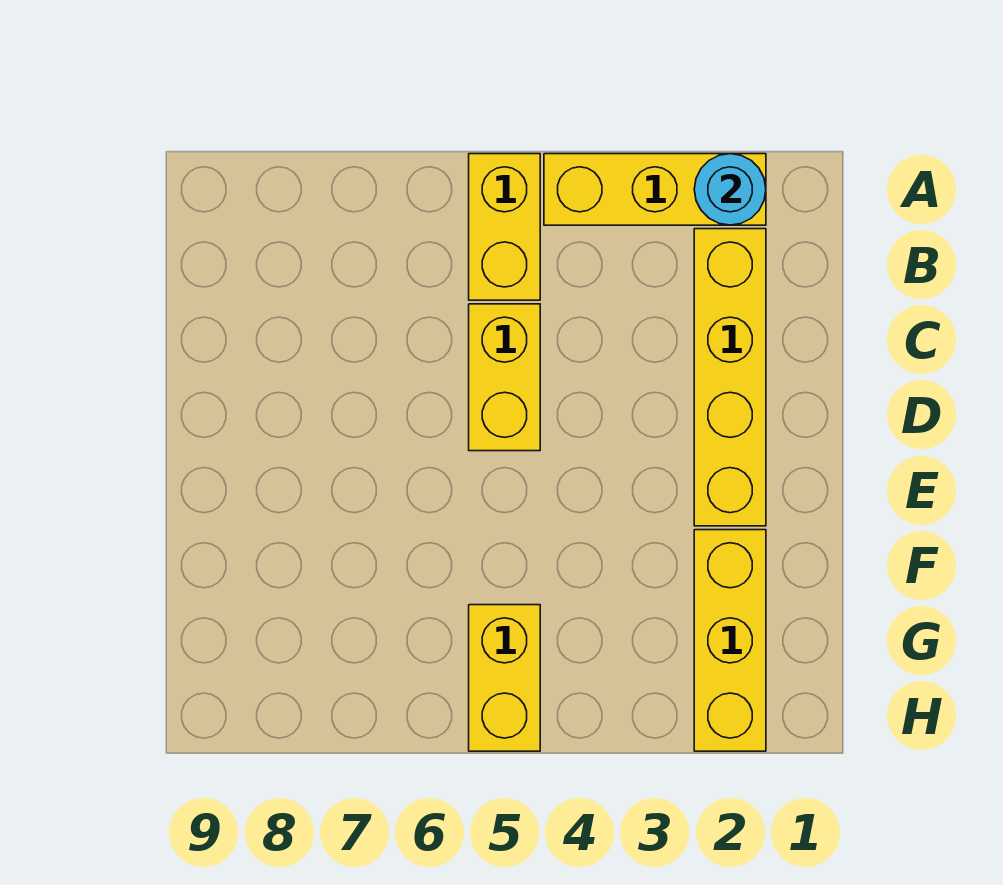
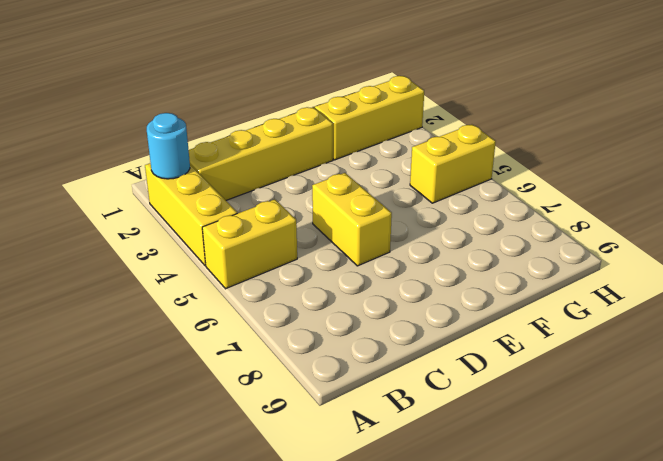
yellow 1x2 brick [469,304,540,451] -> yellow 1x2 brick turned to [312,173,392,266]

